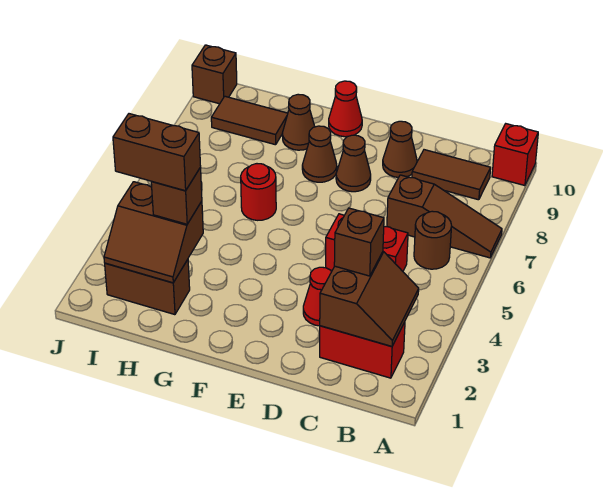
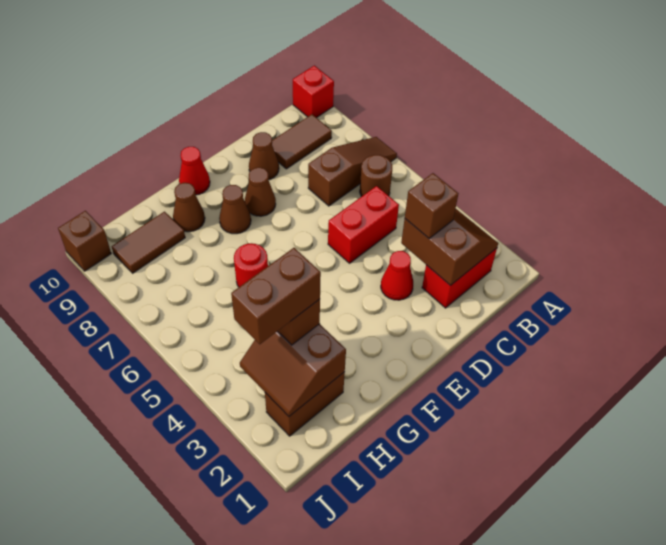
brown 2x2 slope [104,182,203,283] -> brown 2x2 slope turned to [240,324,346,416]

